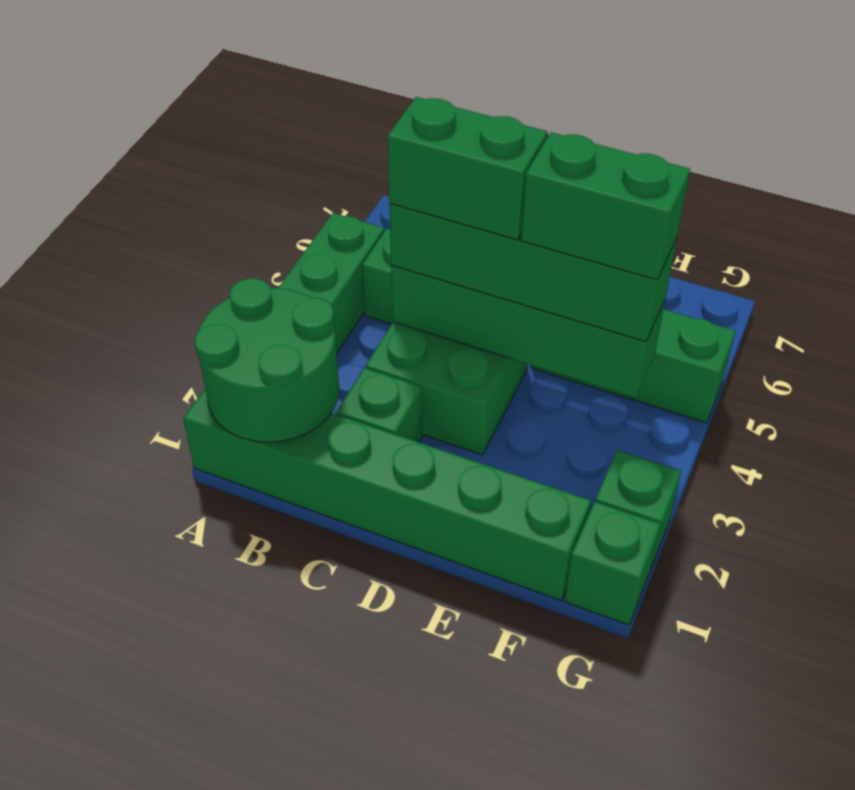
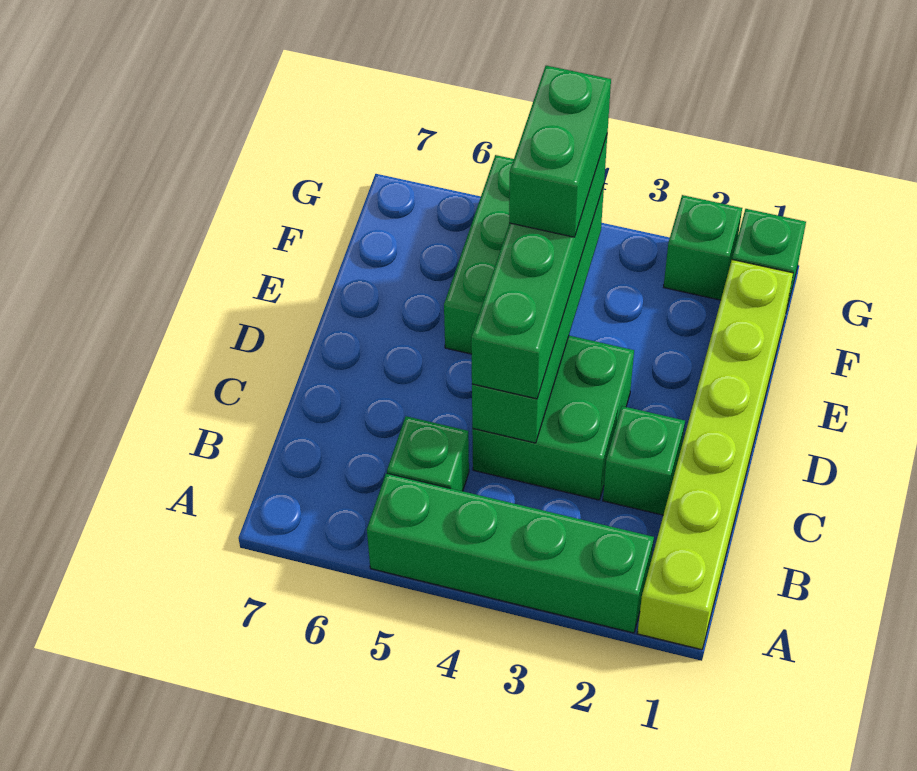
green 1x6 brick [183,389,591,600] -> lime 1x6 brick [637,260,793,650]
green 2x2 round brick [195,278,339,442] -> none
green 1x2 brick [387,97,547,240] -> none

